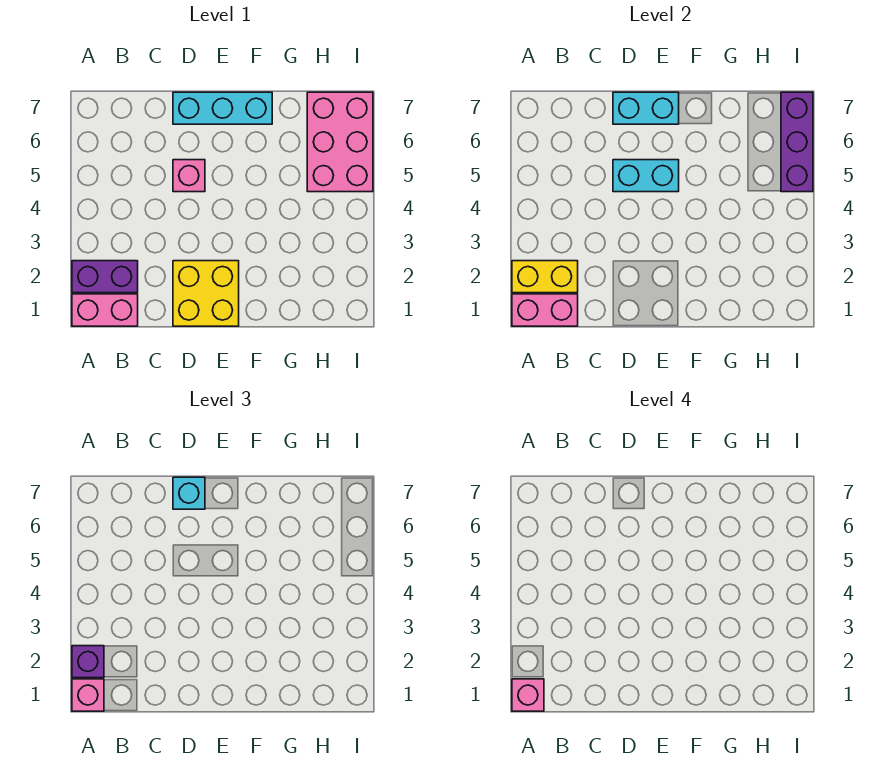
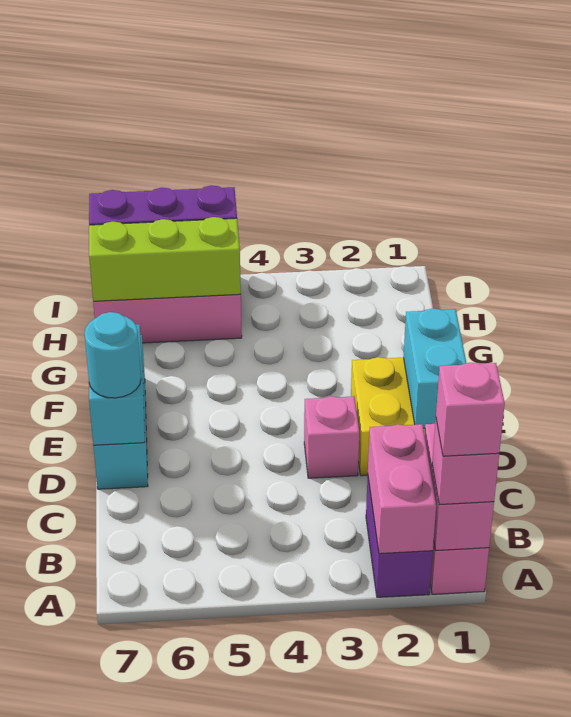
yellow 1x2 brick [512,261,578,293] -> pink 1x2 brick [368,424,436,554]
purple 1x1 brick [72,646,104,678] -> none
pink 1x1 brick [173,160,205,192] -> pink 1x1 brick moved to [304,396,359,478]
cyan 1x2 brick [613,160,679,192] -> cyan 1x2 brick moved to [403,308,466,428]
cyan 1x1 brick [173,477,205,509] -> cyan 1x1 round brick [84,312,141,398]
none -> lime 1x3 brick [89,217,241,302]

